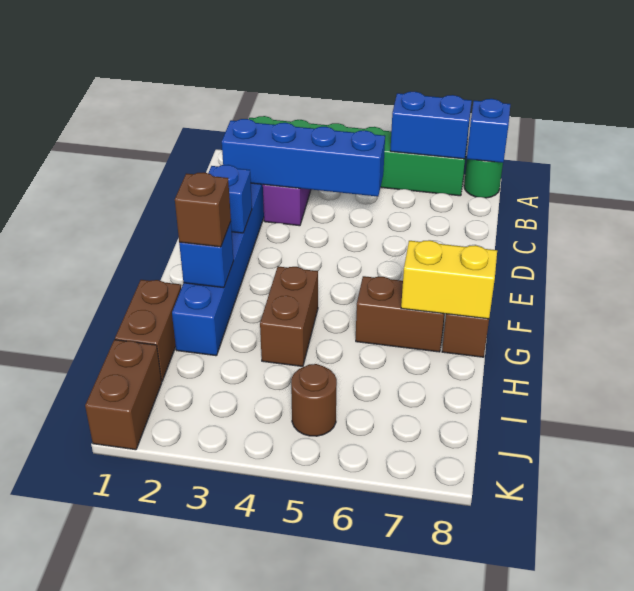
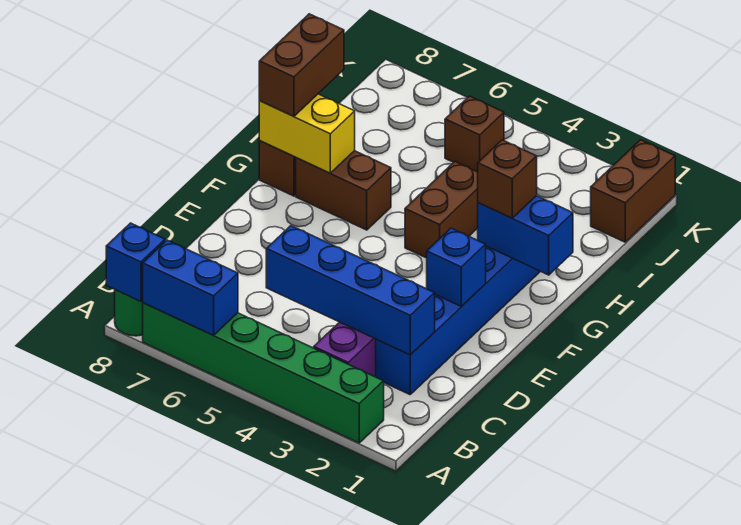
blue 1x1 brick [179,222,234,288] -> blue 1x2 brick [478,196,573,275]
brown 1x2 brick [115,280,181,381] -> brown 1x2 brick moved to [259,14,344,117]
brown 1x1 round brick [291,364,337,436] -> brown 1x1 brick [445,96,504,172]

